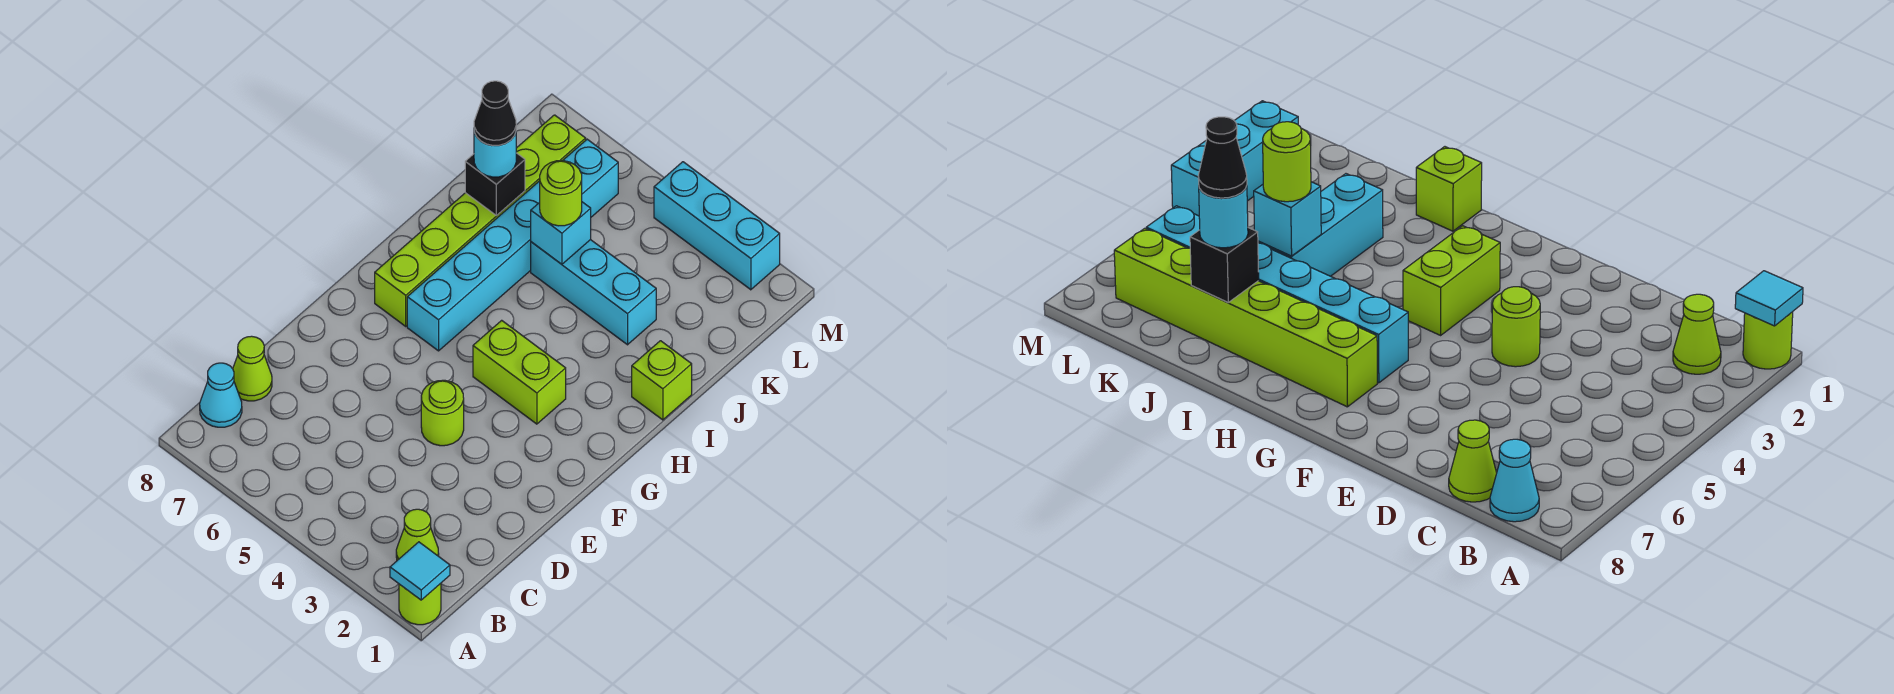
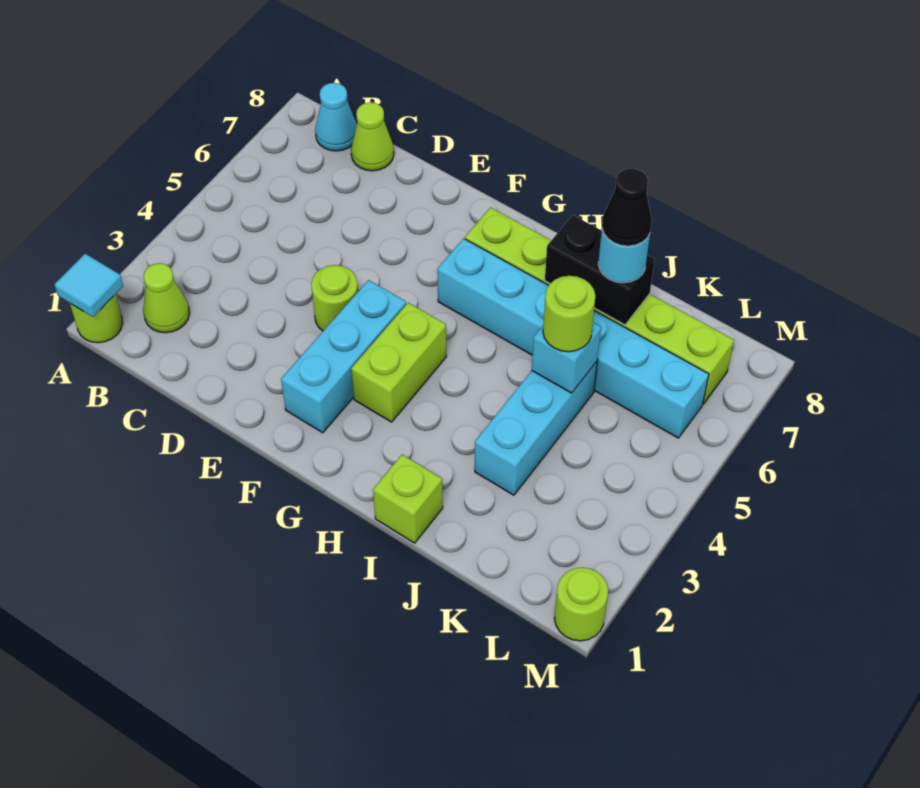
black 1x1 brick [465,153,525,216] -> black 1x2 brick [545,215,655,325]
none -> lime 1x1 round brick [554,567,608,641]
cyan 1x3 brick [654,162,780,290] -> cyan 1x3 brick moved to [281,280,406,433]

